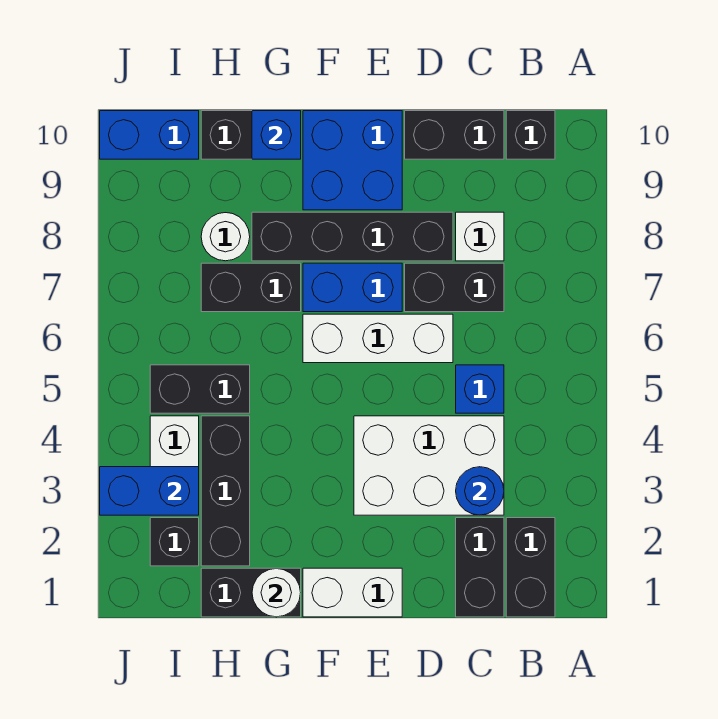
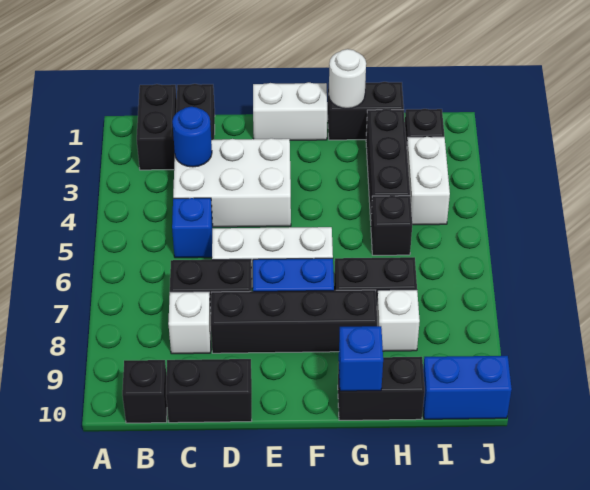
blue 2x2 brick [303,111,402,210] -> none
black 1x2 brick [150,365,250,413] -> black 1x1 brick [371,196,412,255]
white 1x1 round brick [201,213,250,261] -> white 1x1 brick [377,290,420,351]
blue 1x2 brick [100,467,199,515] -> none

